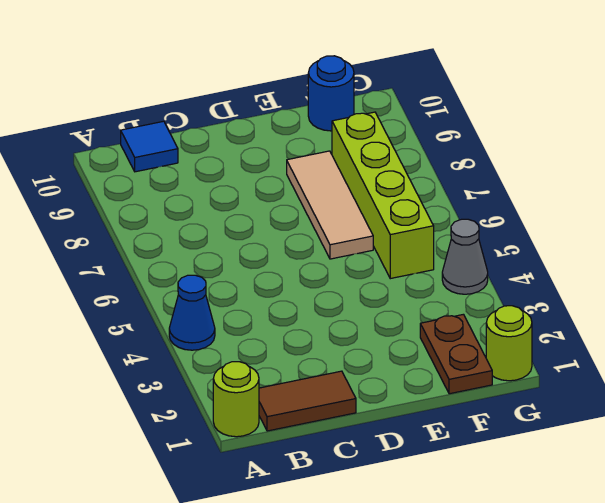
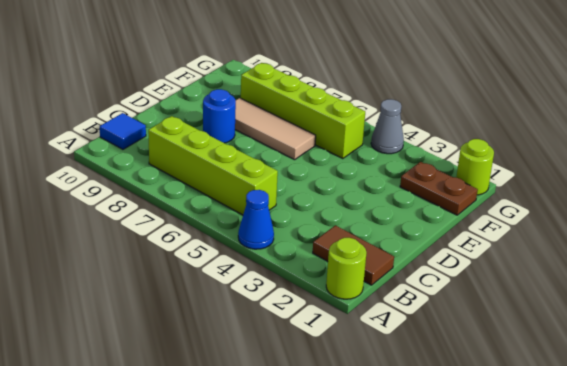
brown 1x2 tile [259,371,356,431] -> brown 1x2 tile turned to [313,225,394,285]
none -> lime 1x4 brick [148,116,278,215]
blue 1x1 round brick [308,56,354,131] -> blue 1x1 round brick moved to [203,89,236,143]

